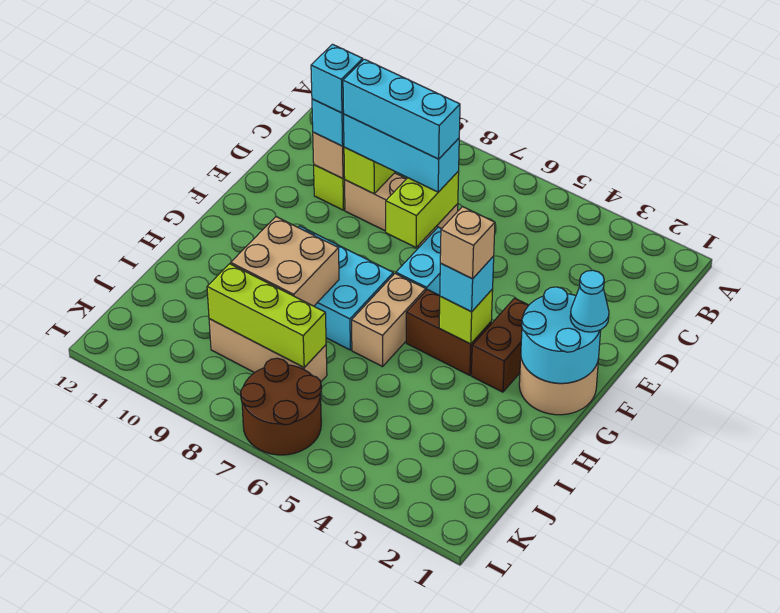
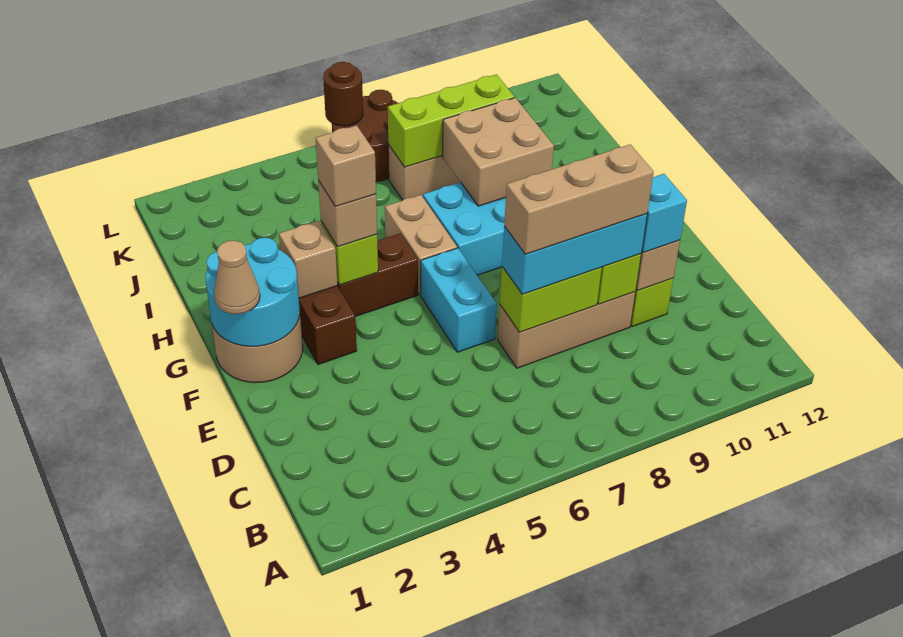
lime 1x2 brick [386,171,459,247] -> lime 1x2 brick turned to [500,267,602,332]
cyan 1x3 brick [343,59,460,159] -> tan 1x3 brick [504,144,654,254]
cyan 1x1 brick [311,44,363,113] -> none
cyan 1x1 cone [570,270,609,332] -> tan 1x1 cone [214,241,260,314]
none -> tan 1x1 brick [279,221,337,298]
cyan 1x1 brick [440,256,494,312] -> tan 1x1 brick [318,181,377,247]
none -> brown 1x1 round brick [323,62,363,126]

